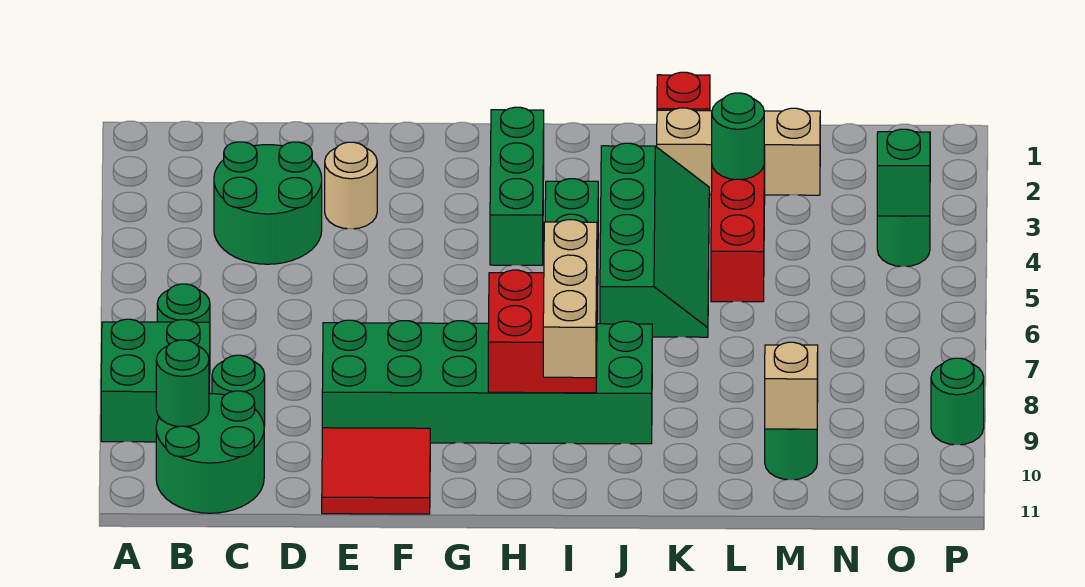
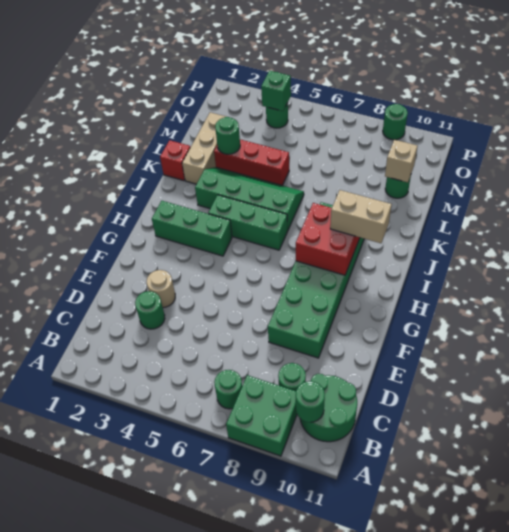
green 2x2 round brick [214,142,322,264] -> green 1x1 round brick [135,291,165,329]
red 2x2 tile [322,428,430,514] -> none
tan 1x3 brick [543,220,597,378] -> tan 1x2 brick [330,190,392,243]

